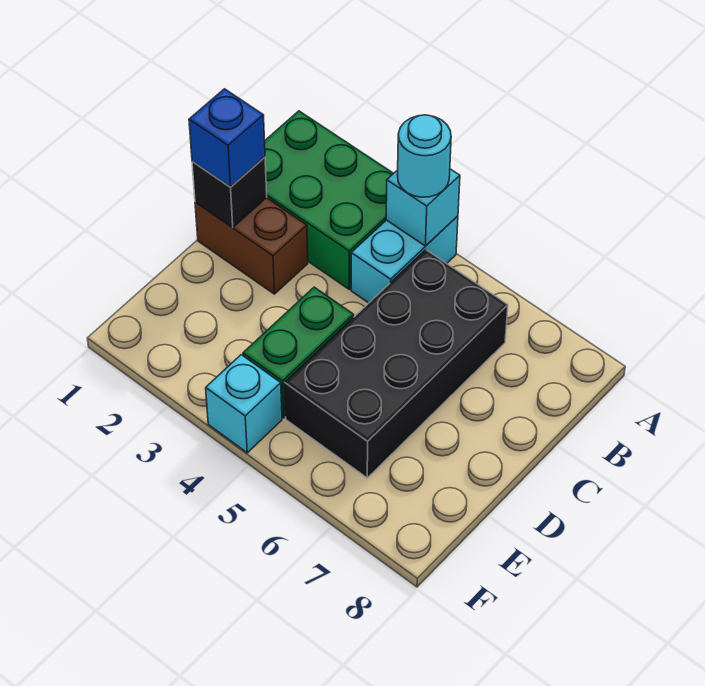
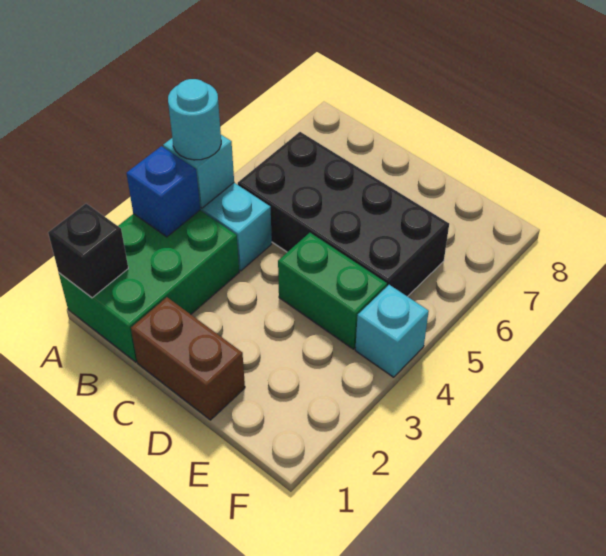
brown 1x2 brick [195,198,308,294] -> brown 1x2 brick turned to [131,297,245,420]
black 1x1 brick [192,157,267,228] -> black 1x1 brick moved to [48,204,128,298]
blue 1x1 brick [189,89,265,187] -> blue 1x1 brick moved to [126,146,200,237]

